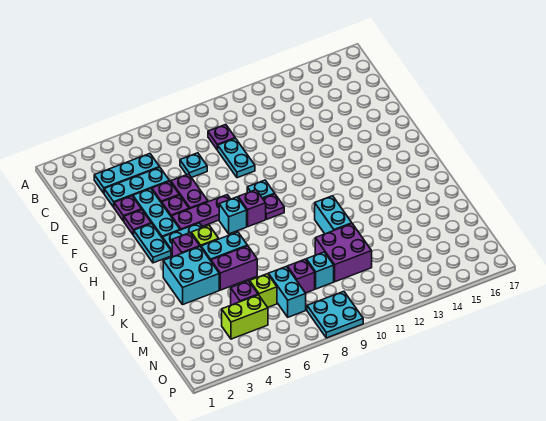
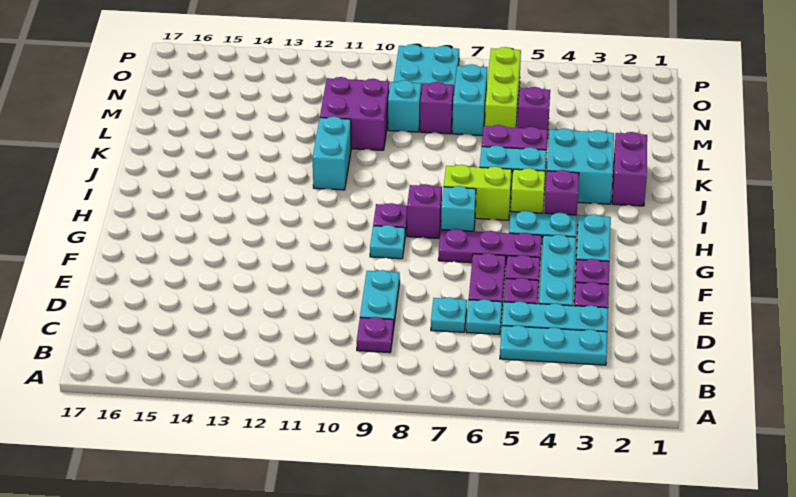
none -> cyan 1x1 plate [466,299,502,335]
none -> purple 1x2 brick [612,132,647,206]
lime 1x1 brick [250,274,277,307] -> lime 1x3 brick [485,47,521,128]
lime 1x2 brick [222,295,268,339] -> lime 1x2 brick moved to [444,165,512,220]

